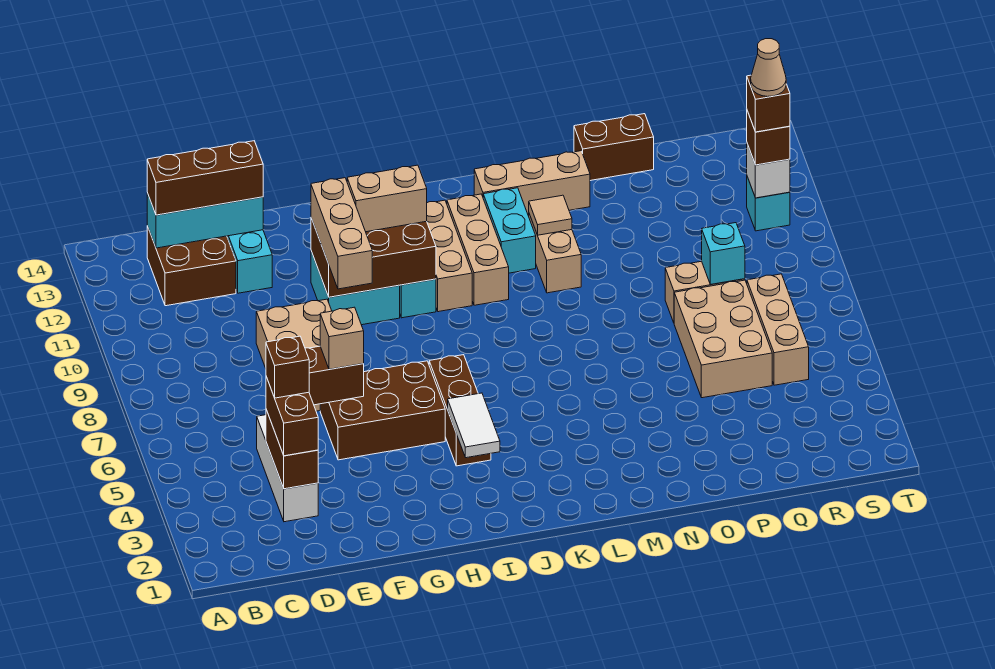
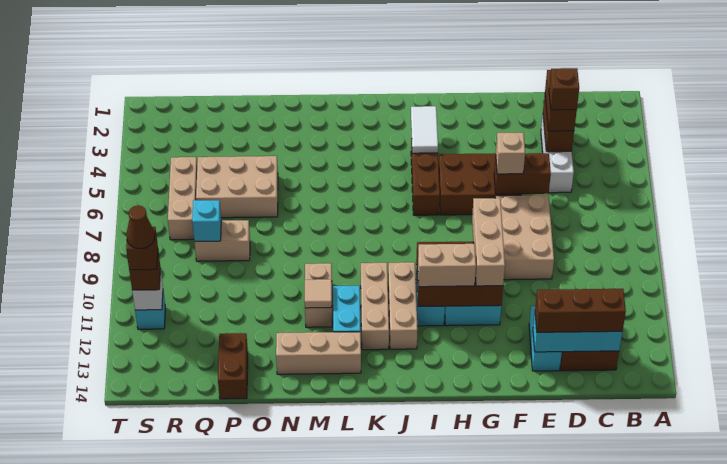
brown 1x2 brick [574,114,654,181] -> brown 1x2 brick turned to [218,333,248,399]
tan 2x3 brick [674,280,772,398] -> tan 2x3 brick turned to [196,156,278,218]
tan 1x1 cone [751,39,786,97] -> brown 1x1 cone [126,205,155,249]

